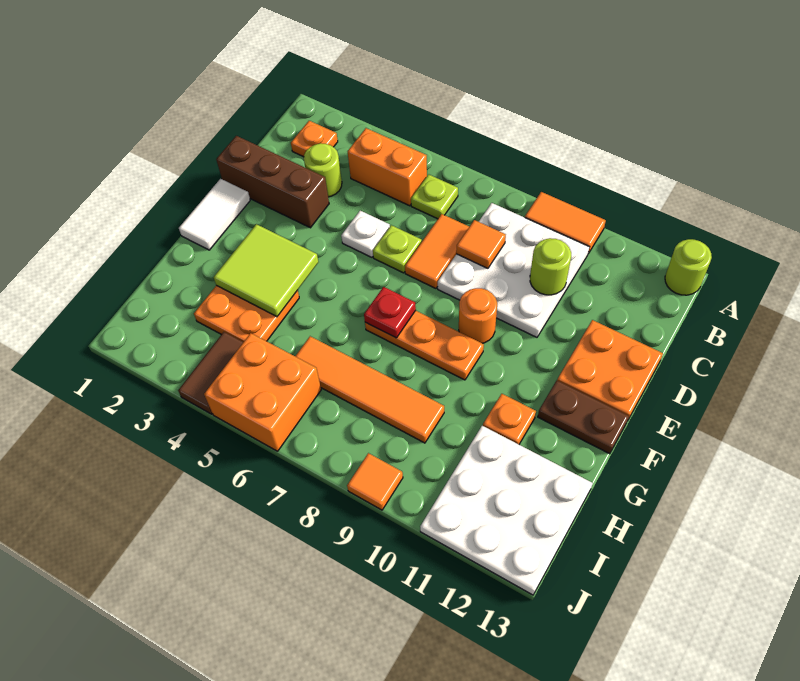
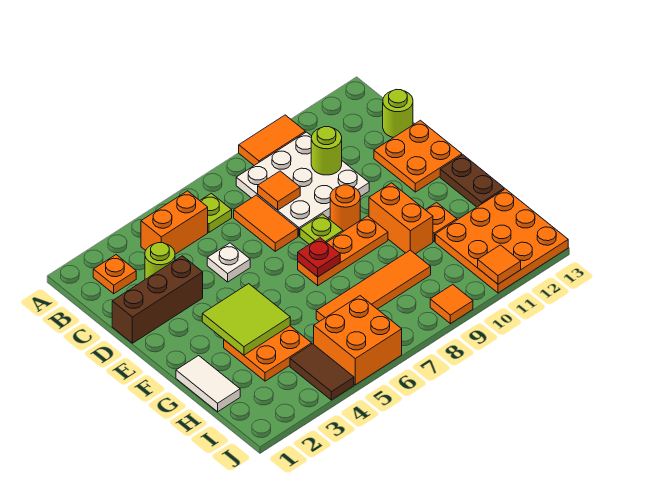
lime 1x1 round brick [665,239,712,295] -> lime 1x1 round brick moved to [383,89,413,138]
lime 1x1 plate [373,225,422,273] -> lime 1x1 plate moved to [300,214,343,244]
white 1x2 tile [179,179,250,250] -> white 1x2 tile moved to [176,356,240,412]
none -> orange 1x2 brick [369,183,433,254]
brown 1x2 plate [538,381,629,454] -> brown 1x2 plate turned to [440,155,504,207]
white 3x3 plate [420,426,593,595] -> orange 3x3 plate [435,189,568,293]
none -> orange 1x1 tile [478,245,521,284]

